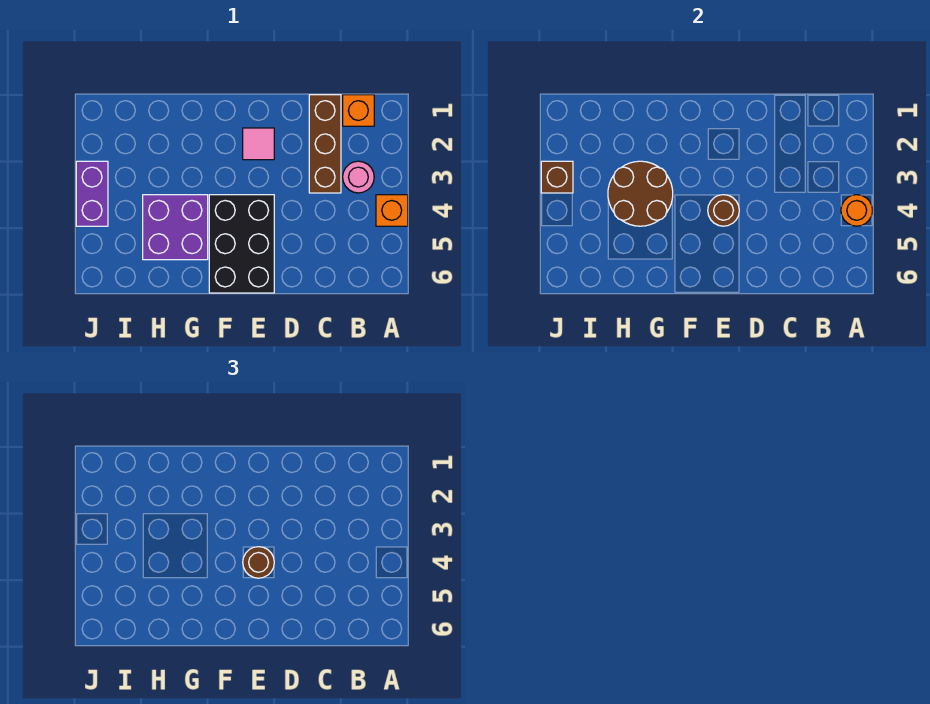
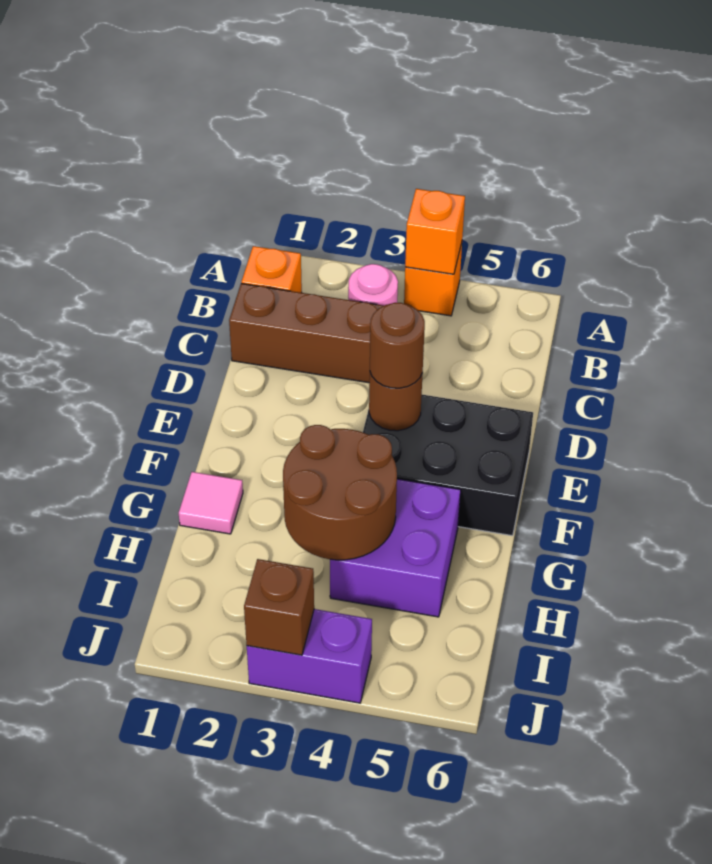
orange 1x1 round brick [841,195,873,226] -> orange 1x1 brick [405,189,465,274]
pink 1x1 tile [243,128,274,160] -> pink 1x1 tile moved to [179,472,243,534]

